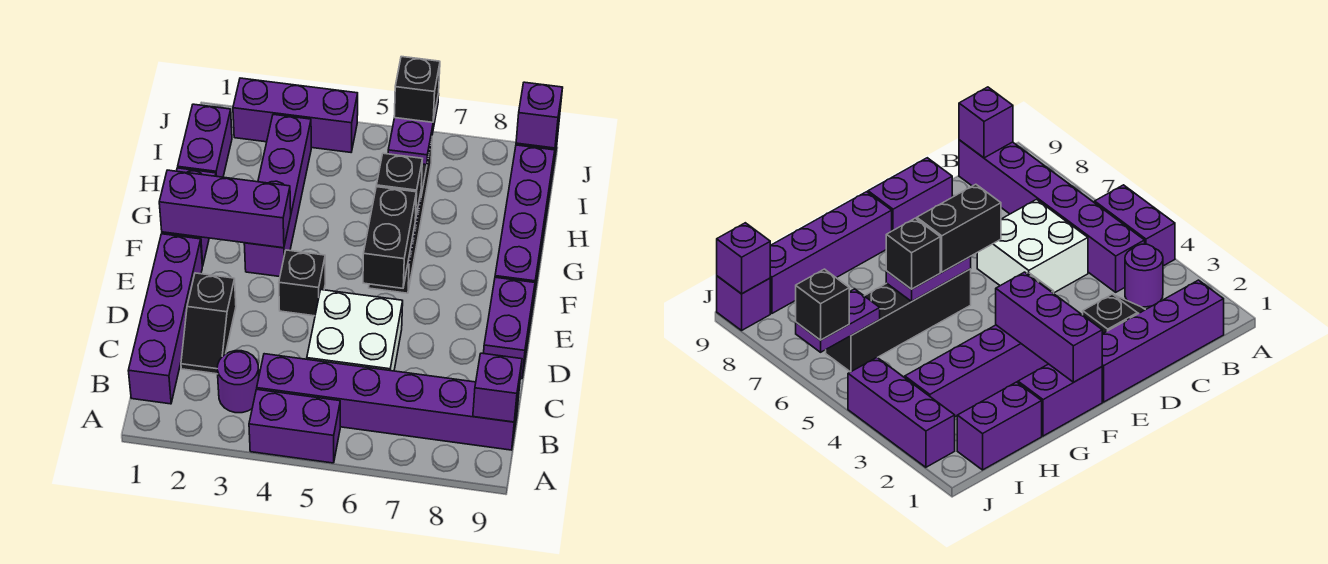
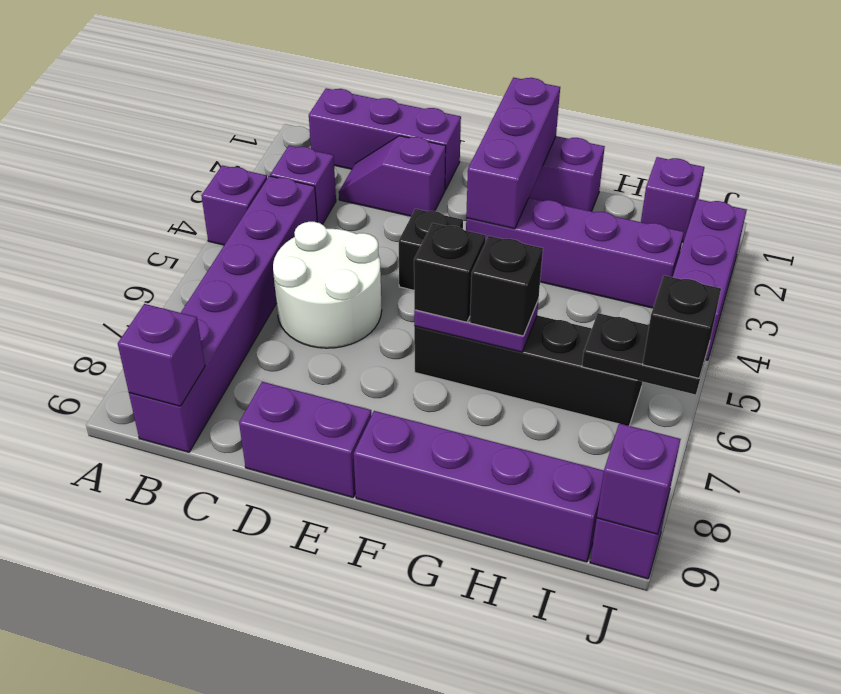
purple 1x2 brick [249,389,340,463] -> purple 1x1 brick [201,165,267,245]
purple 1x4 brick [128,234,202,404] -> purple 1x3 brick [309,88,461,190]
purple 1x1 round brick [217,351,259,413] -> purple 1x1 brick [270,145,336,224]
black 1x2 slope [181,273,236,374] -> purple 1x2 slope [339,136,446,216]
white 2x2 brick [307,290,403,371] -> white 2x2 round brick [273,222,382,348]
black 1x2 brick [363,187,416,288] -> black 1x1 brick [414,223,486,322]
purple 1x2 brick [178,104,232,177] -> purple 1x1 brick [641,157,704,242]
purple 1x2 plate [388,94,439,165] -> black 1x2 plate [582,313,709,395]

